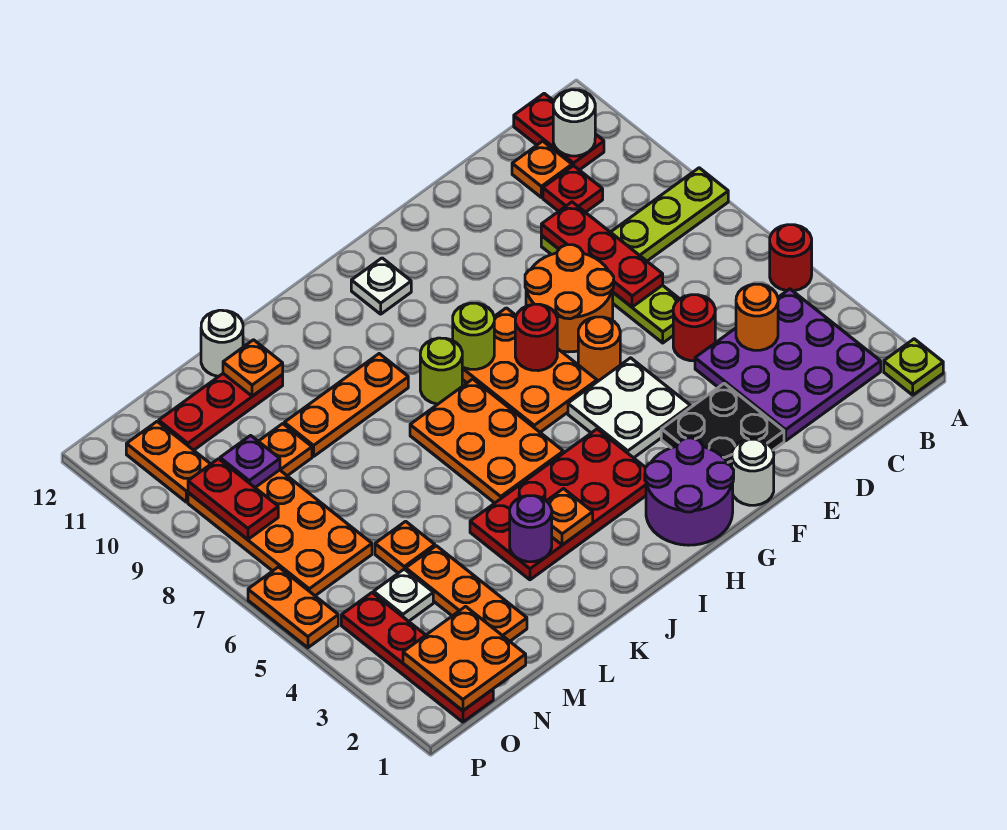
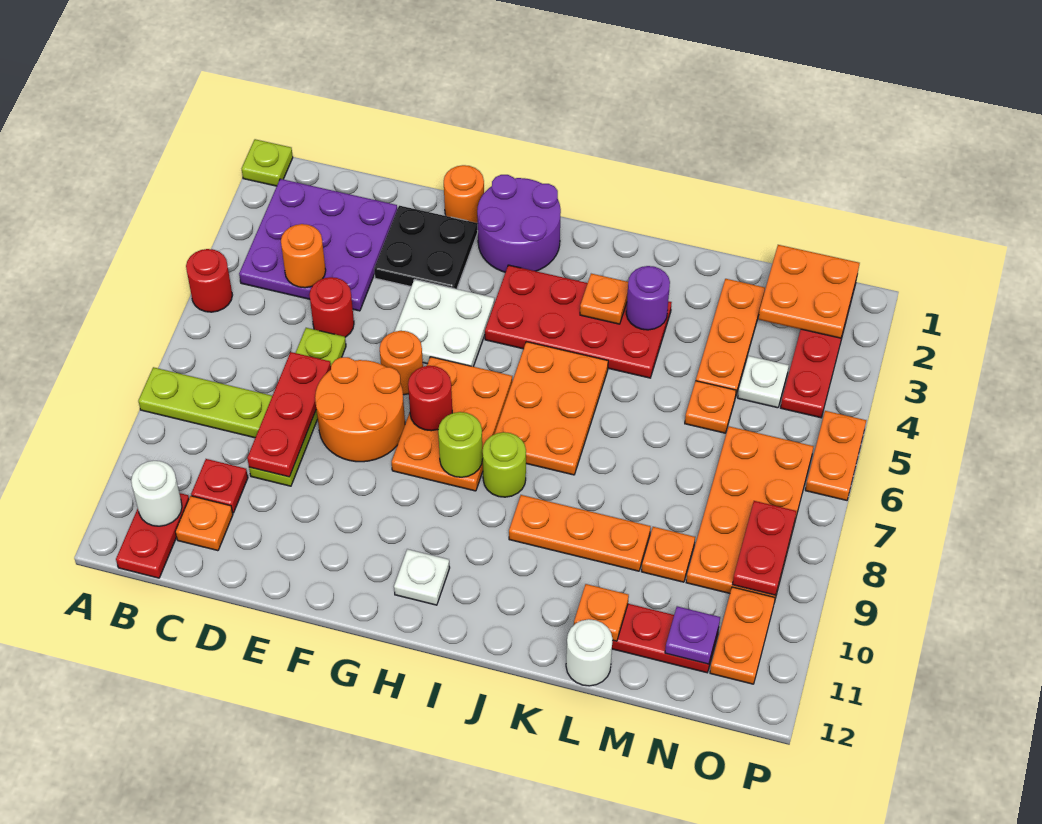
white 1x1 round brick [732,439,774,505] -> orange 1x1 round brick [444,165,484,223]
purple 1x1 plate [220,435,280,487] -> purple 1x1 plate moved to [665,606,720,664]

